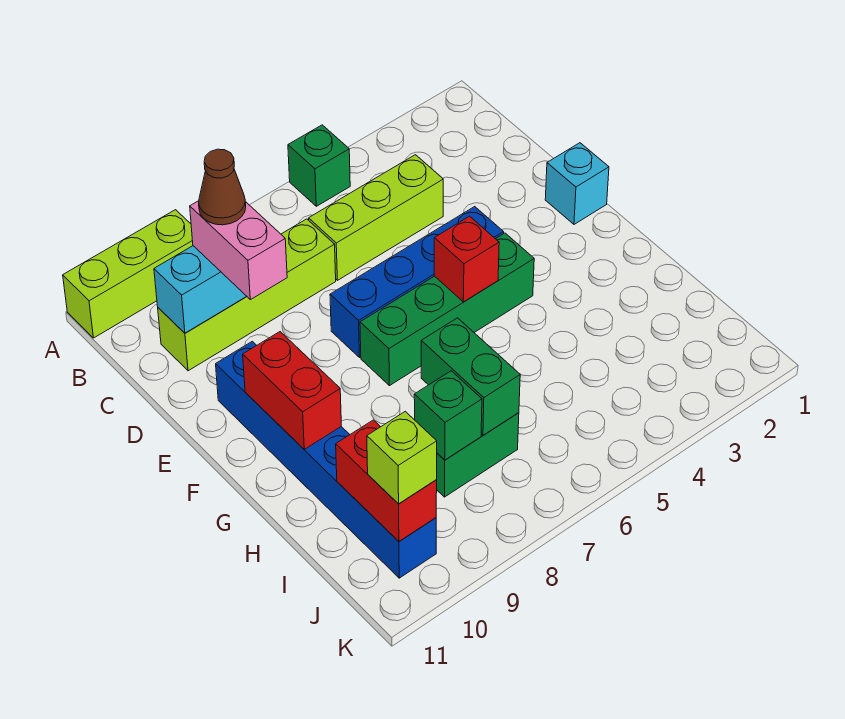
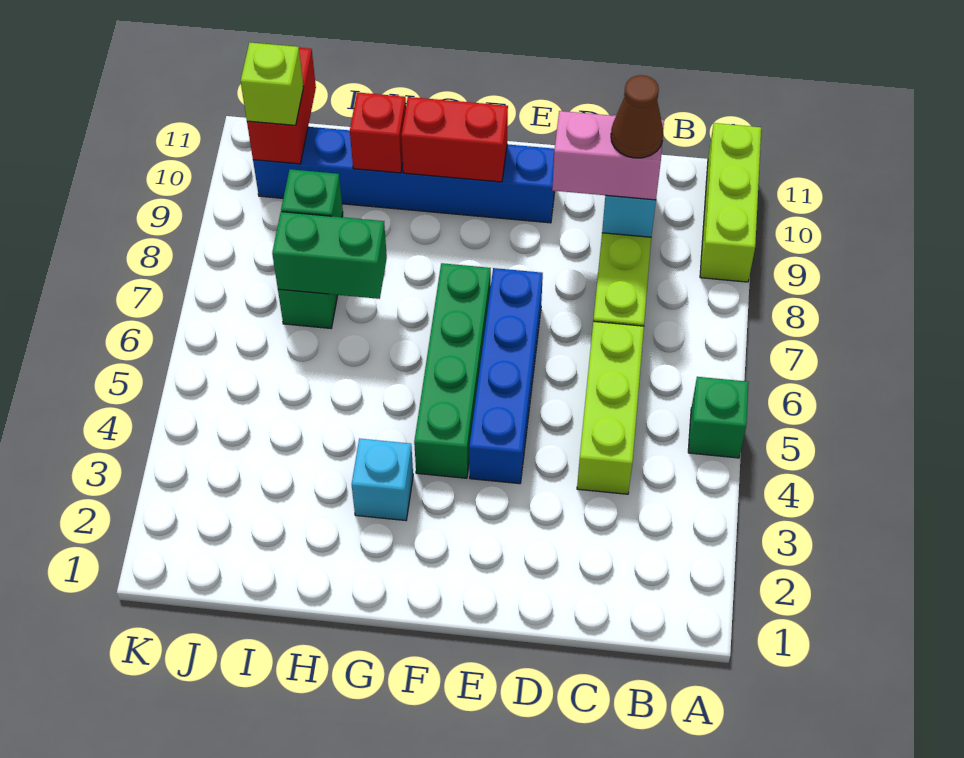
cyan 1x1 brick [545,143,609,224] -> cyan 1x1 brick moved to [352,439,413,521]
red 1x1 brick [434,216,499,302] -> red 1x1 brick moved to [350,92,406,173]
red 1x2 brick [336,420,437,541] -> red 1x2 brick turned to [247,48,316,164]

